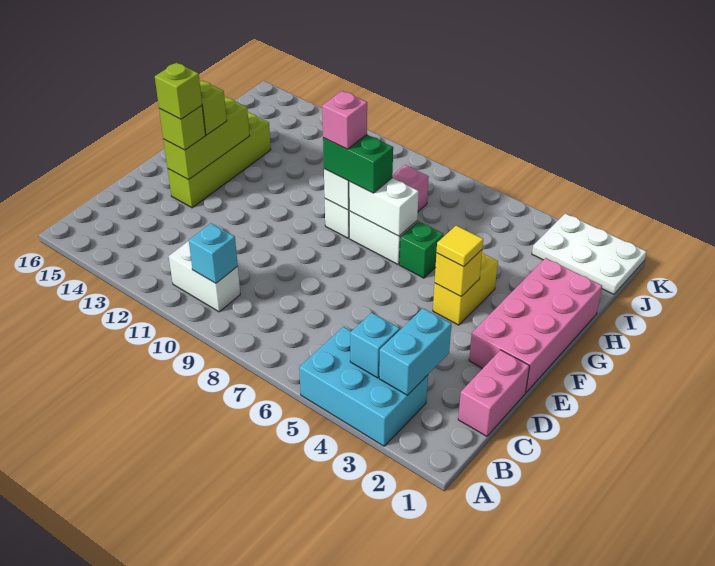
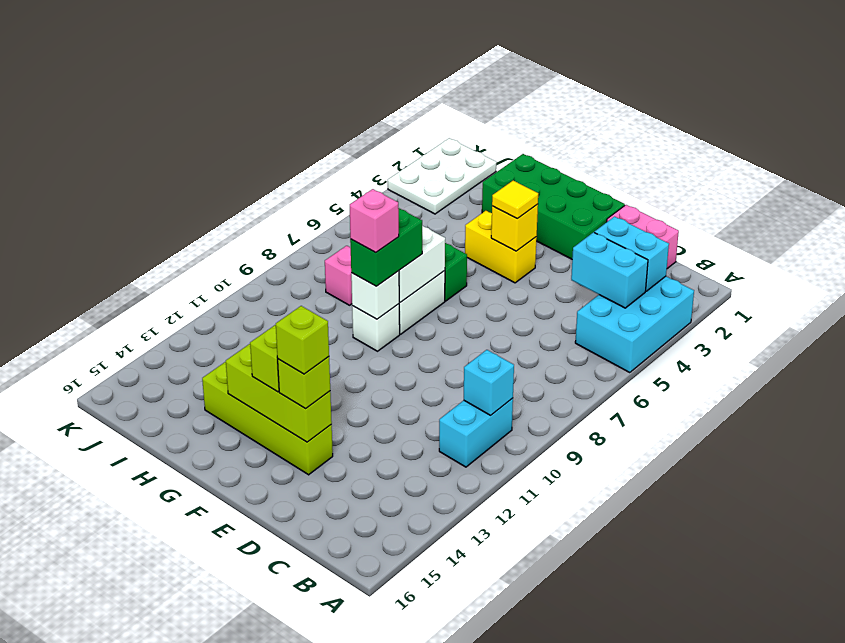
cyan 1x1 brick [350,313,400,378] -> cyan 1x2 brick [571,232,648,308]
white 1x2 brick [169,241,240,312] -> cyan 1x2 brick [439,398,513,467]
pink 2x4 brick [469,258,602,392] -> green 2x4 brick [482,154,625,259]

